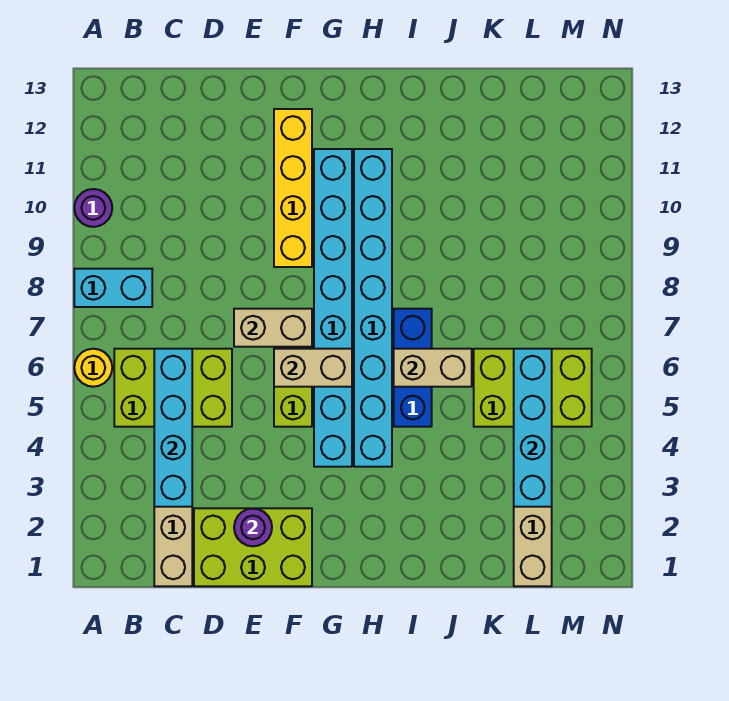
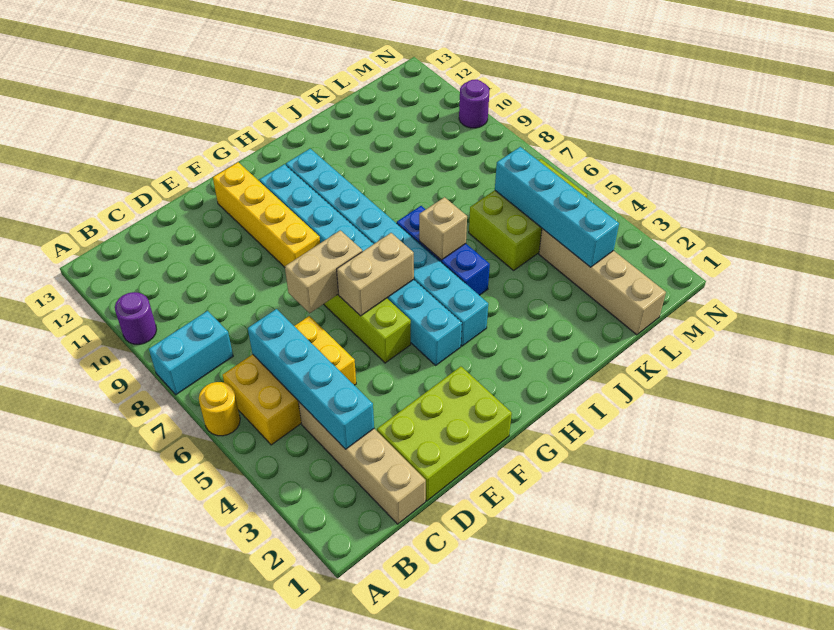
lime 2x3 brick [114,349,232,427] -> yellow 2x3 brick [223,316,356,445]
purple 1x1 round brick [234,508,272,546] -> purple 1x1 round brick moved to [459,80,490,128]
tan 1x2 brick [394,349,472,387] -> tan 1x1 brick [419,197,467,260]

